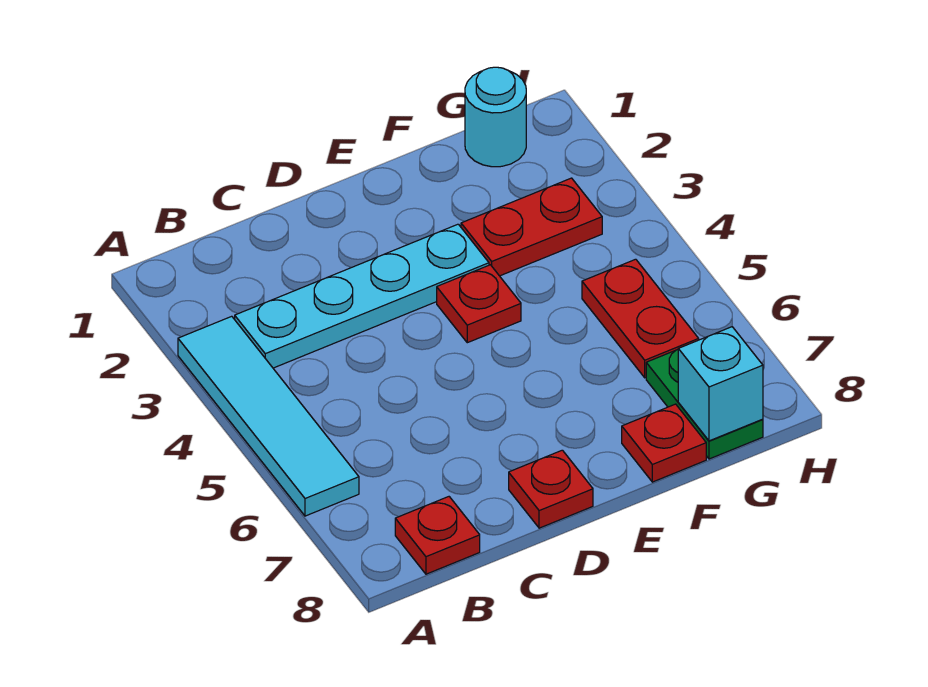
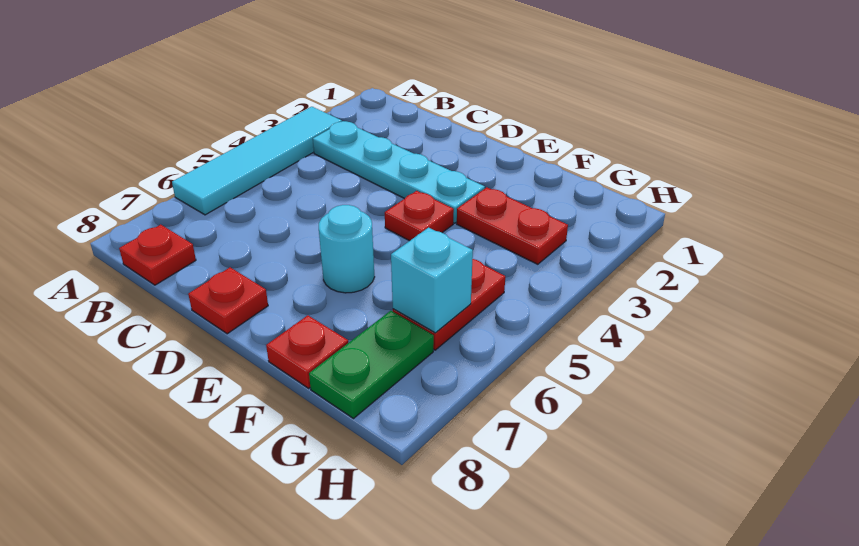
cyan 1x1 round brick [465,67,526,167] -> cyan 1x1 round brick moved to [319,205,374,293]
cyan 1x1 brick [678,327,763,441] -> cyan 1x1 brick moved to [391,228,473,333]

